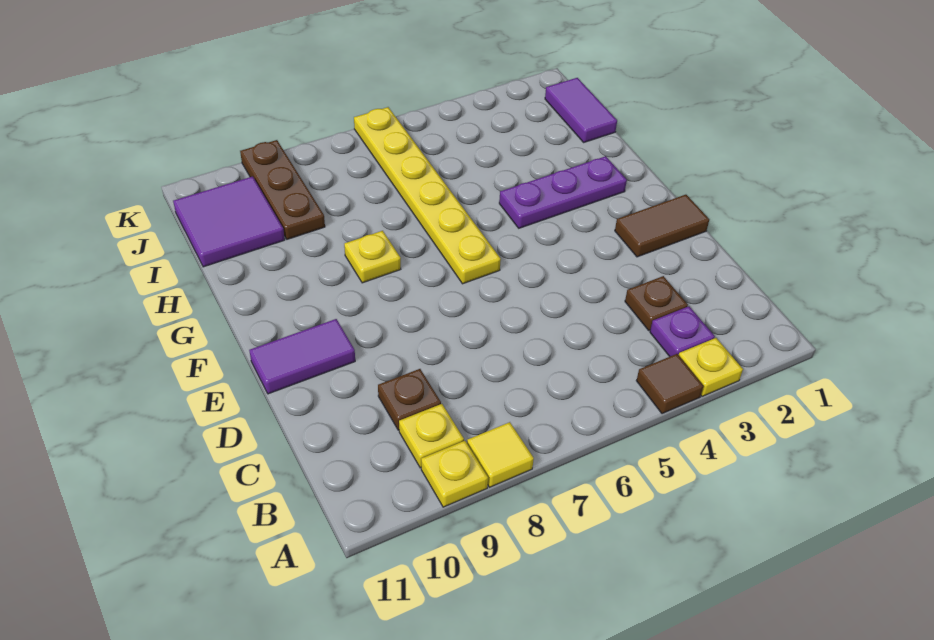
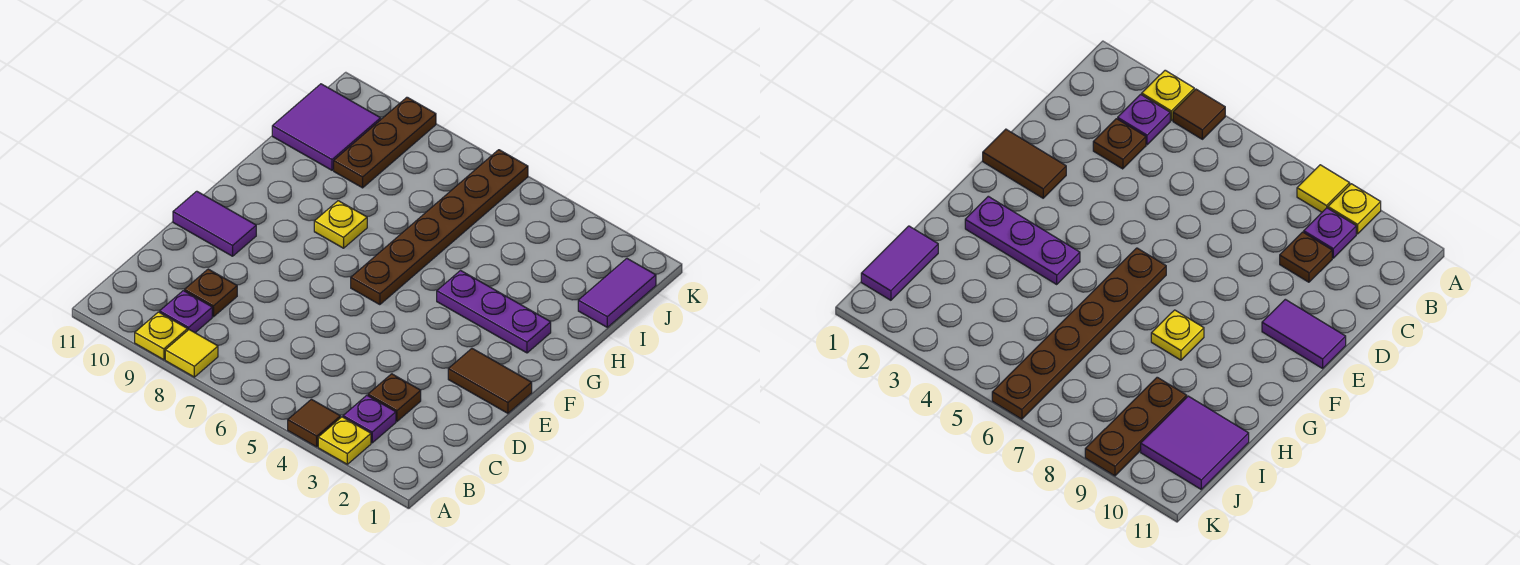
yellow 1x1 plate [399,404,464,468] -> purple 1x1 plate [160,291,212,333]
yellow 1x6 plate [354,107,501,284] -> brown 1x6 plate [351,150,528,305]

